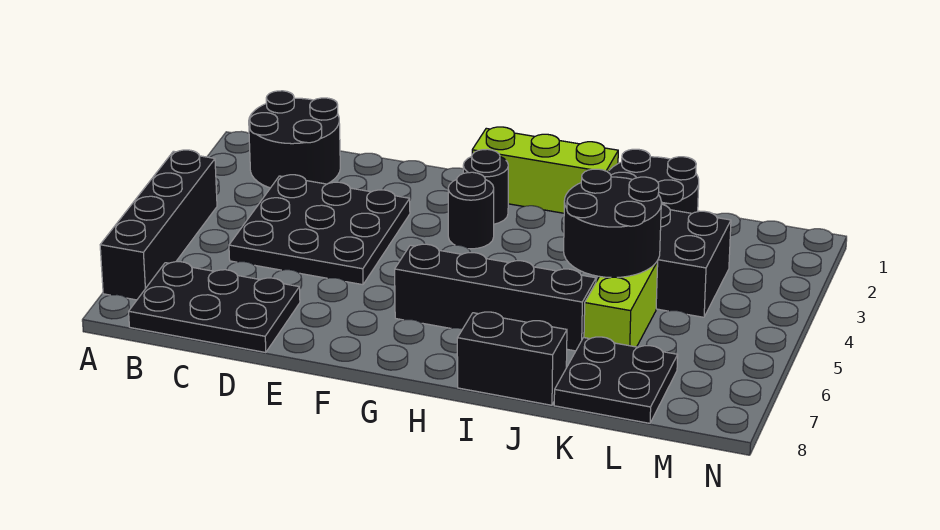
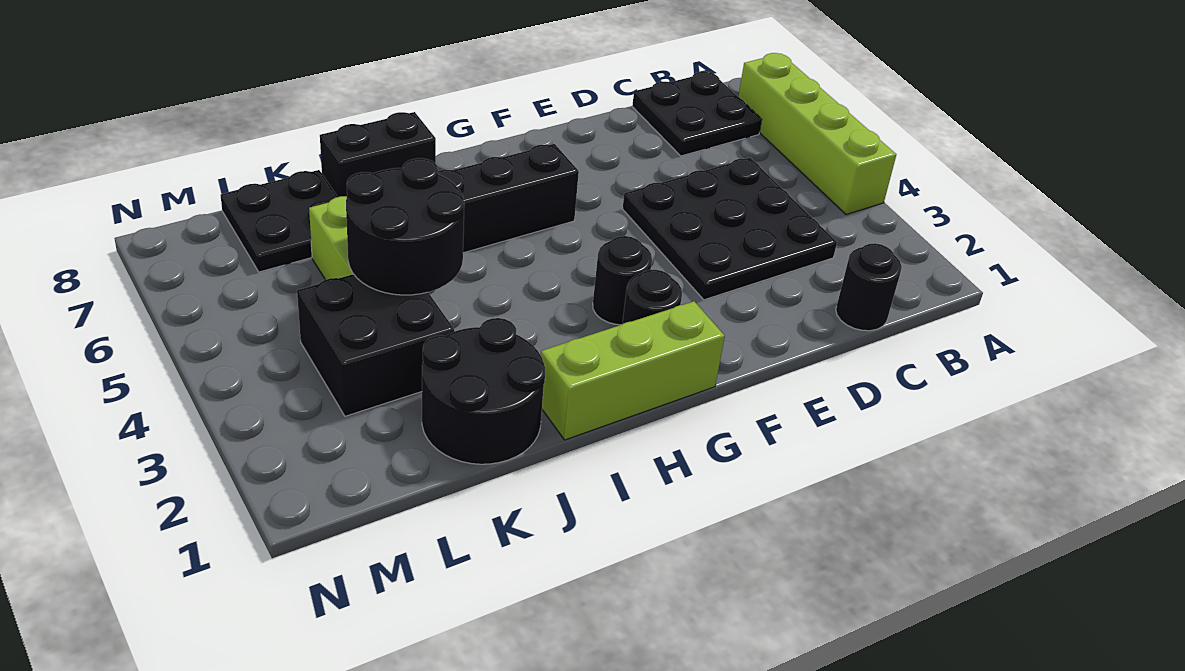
black 1x4 brick [100,150,217,300] -> lime 1x4 brick [738,53,896,214]
black 2x2 round brick [249,91,340,188] -> black 1x1 round brick [836,243,902,331]
black 2x3 plate [129,262,300,353] -> black 2x2 plate [632,72,762,156]

